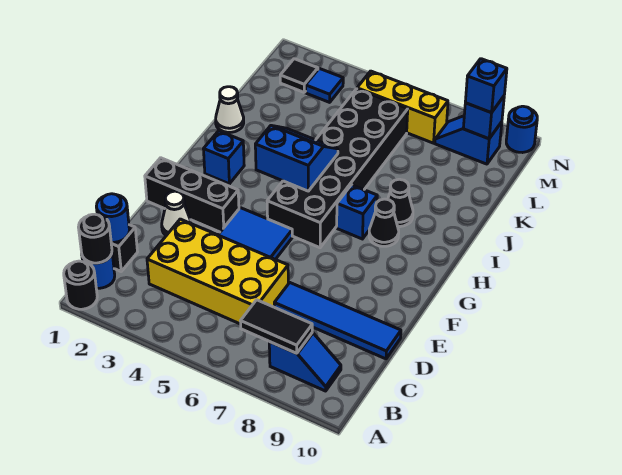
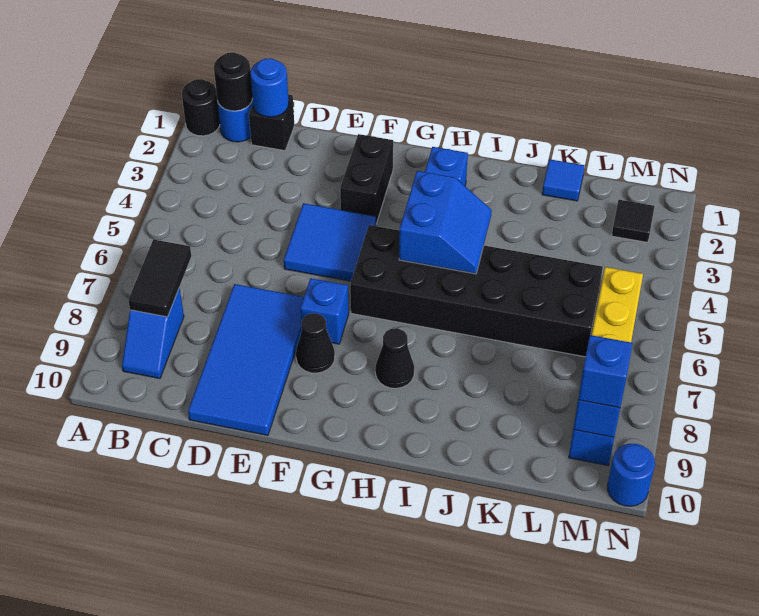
yellow 2x4 brick [147,219,288,324] -> none
blue 1x4 tile [274,283,401,359] -> blue 2x4 tile [188,284,304,435]
white 1x1 cone [162,191,191,236] -> none
black 1x3 brick [145,158,239,232] -> black 1x2 brick [340,134,393,224]
blue 1x1 brick [337,185,377,239] -> blue 1x1 brick moved to [300,278,349,344]
black 1x1 cone [388,179,413,227] -> black 1x1 cone moved to [296,313,335,373]
white 1x1 cone [216,87,244,132] -> none
blue 1x1 tile [306,68,343,102] -> blue 1x1 tile moved to [542,159,585,201]

